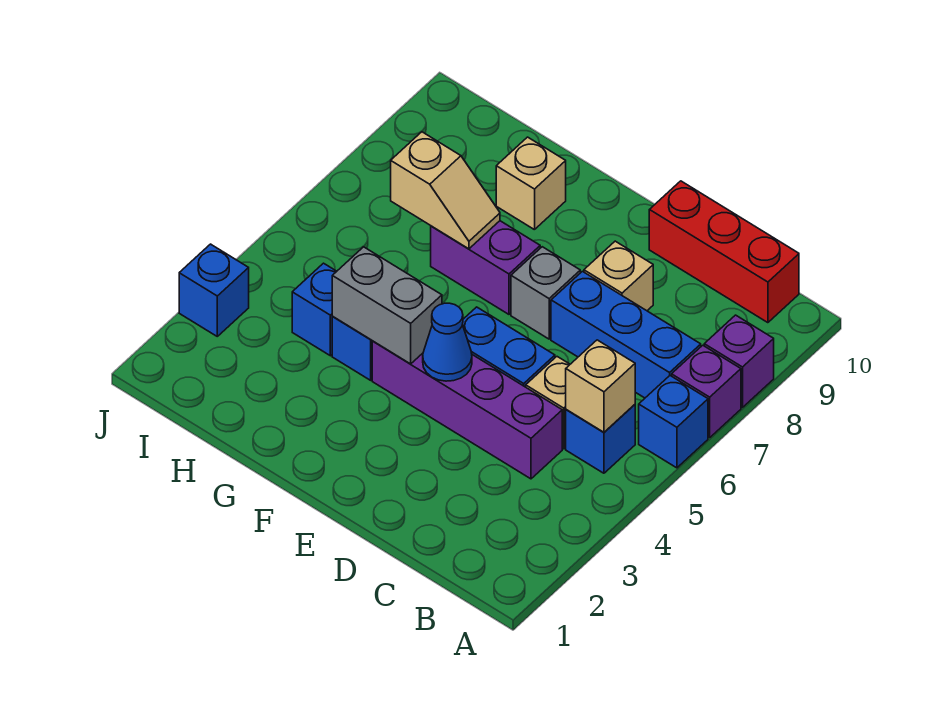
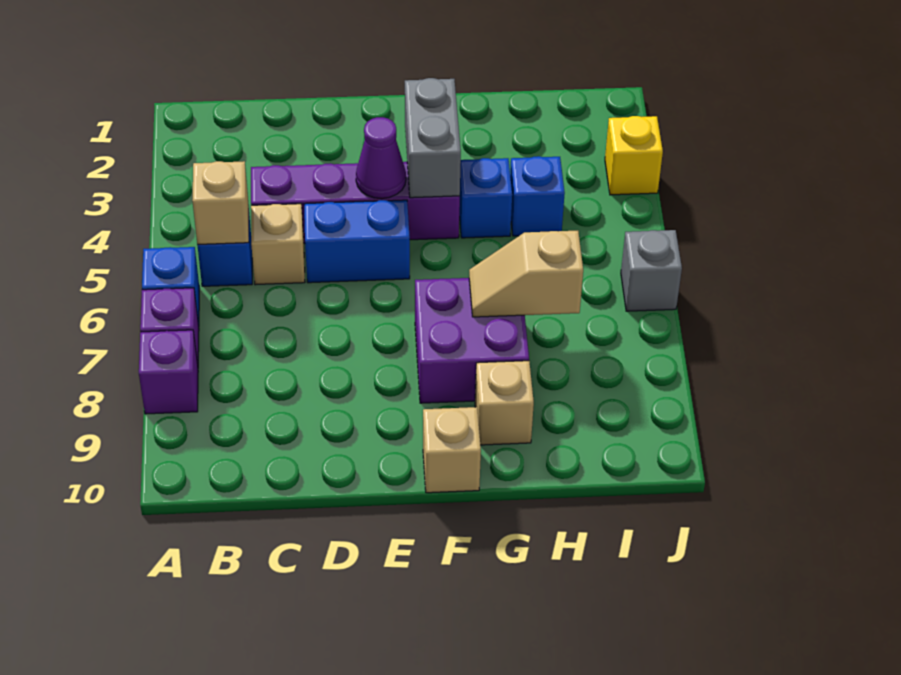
blue 1x3 brick [551,271,701,398] -> none
red 1x3 brick [649,181,799,323] -> none
tan 1x1 brick [584,241,653,311] -> tan 1x1 brick moved to [423,407,481,493]
blue 1x1 cone [423,303,472,381] -> purple 1x1 cone [356,117,406,199]
grey 1x1 brick [511,247,580,339] -> grey 1x1 brick moved to [621,230,682,311]
grey 1x2 brick [332,247,442,364] -> grey 1x2 brick turned to [405,78,461,198]
purple 1x2 brick [431,221,540,314] -> purple 2x2 brick [415,278,529,403]
blue 1x1 brick [179,244,249,336] -> yellow 1x1 brick [605,116,663,195]

